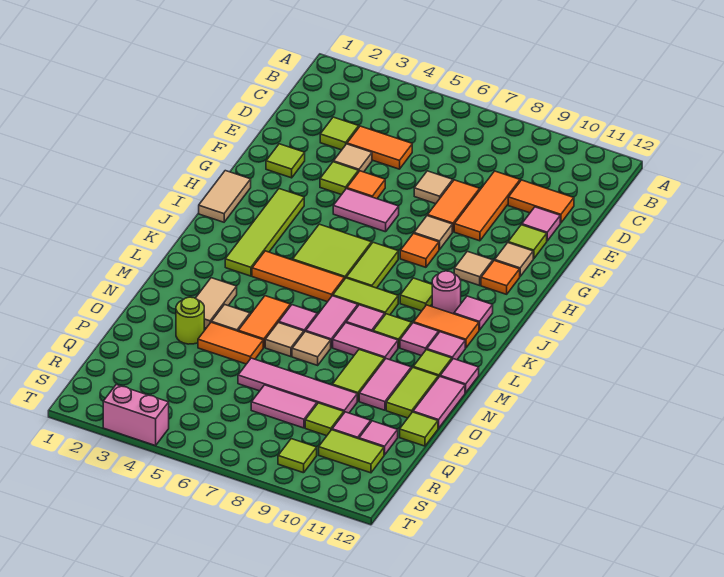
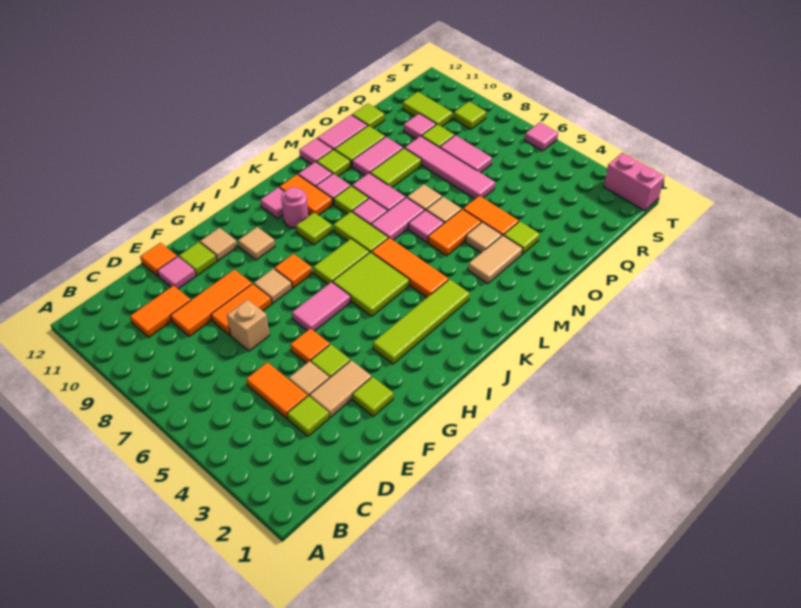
orange 1x2 tile [508,180,574,223] -> orange 1x2 tile turned to [130,286,191,337]
tan 1x1 tile [414,171,453,204] -> tan 1x1 brick [227,299,270,351]
pink 1x2 tile [333,189,399,232] -> pink 1x2 tile turned to [292,282,351,331]
tan 1x2 tile [199,171,251,222] -> tan 1x2 tile moved to [309,360,372,418]
orange 1x1 tile [481,260,520,294] -> orange 1x1 tile moved to [140,243,177,277]
lime 1x1 round brick [176,297,204,344] -> lime 1x1 tile [504,221,539,254]
pink 1x1 tile [359,421,398,455] -> pink 1x1 tile moved to [525,122,558,151]
pink 1x2 brick [103,385,169,446] -> pink 1x2 brick moved to [604,152,664,211]

